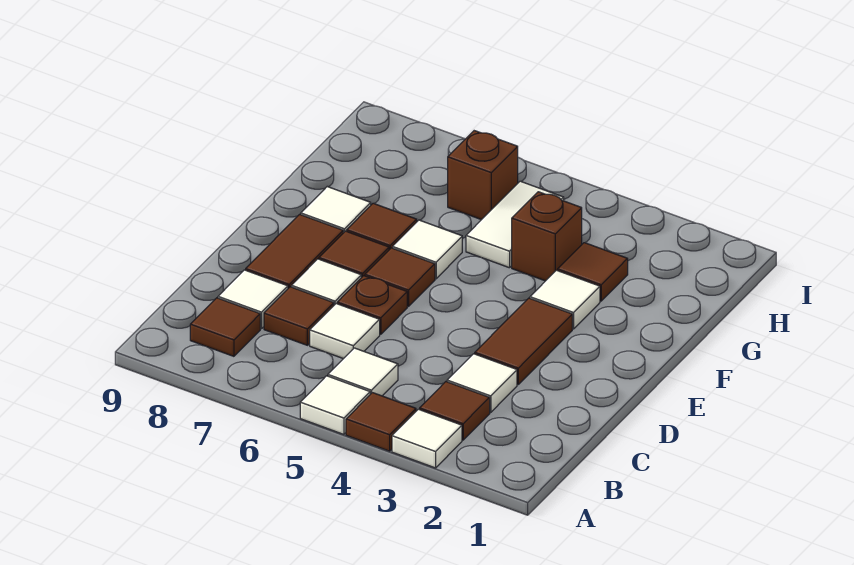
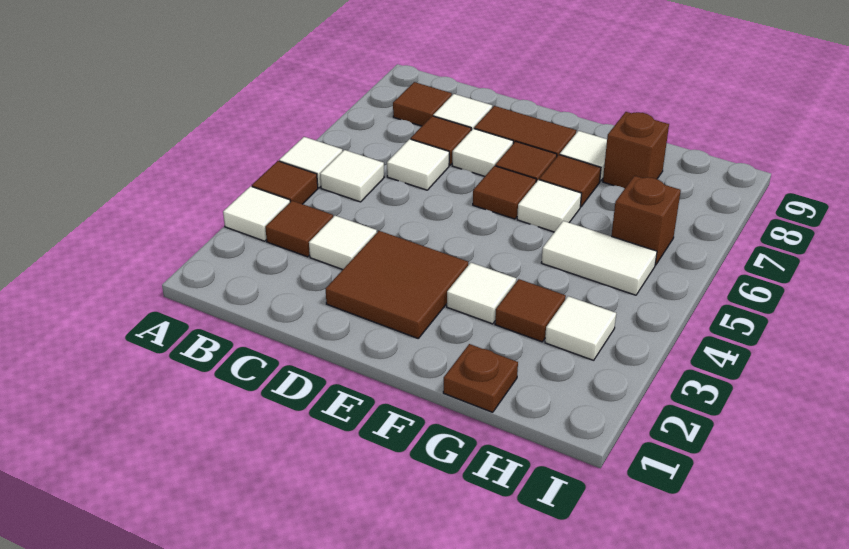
brown 1x2 tile [475,298,572,384] -> brown 2x2 tile [326,231,468,338]
brown 1x1 plate [337,276,407,334] -> brown 1x1 plate moved to [443,344,518,412]
brown 1x1 brick [512,192,582,281] -> brown 1x1 brick moved to [603,112,669,188]
none -> white 1x1 tile [545,296,616,360]

